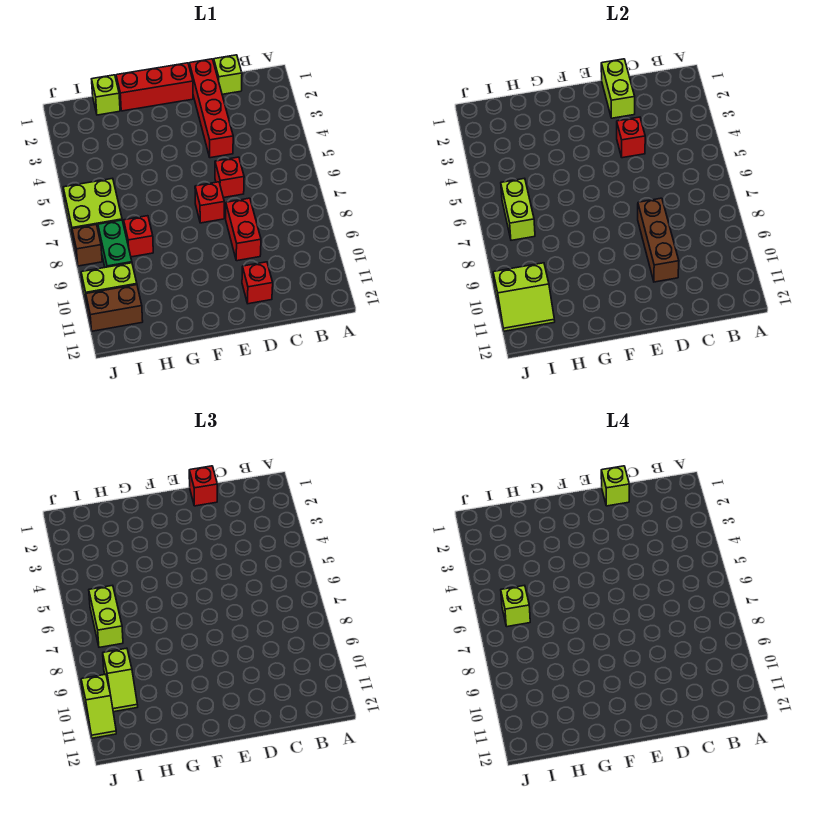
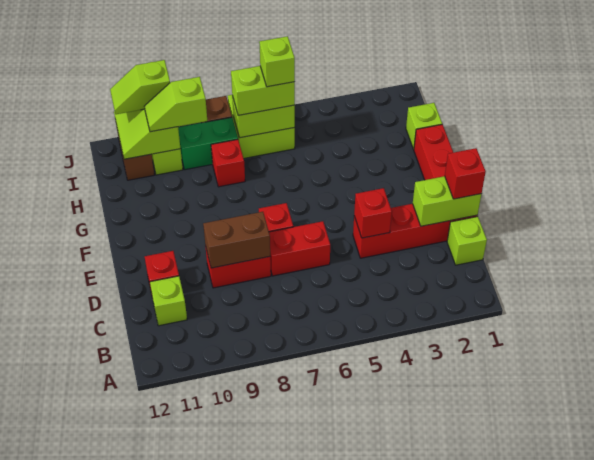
lime 1x1 brick [601,466,629,506] -> lime 1x1 brick moved to [150,276,187,326]
red 1x1 brick [215,157,244,198] -> red 1x2 brick [269,221,330,276]
brown 1x3 brick [638,198,679,282] -> brown 1x2 brick [203,212,270,268]

